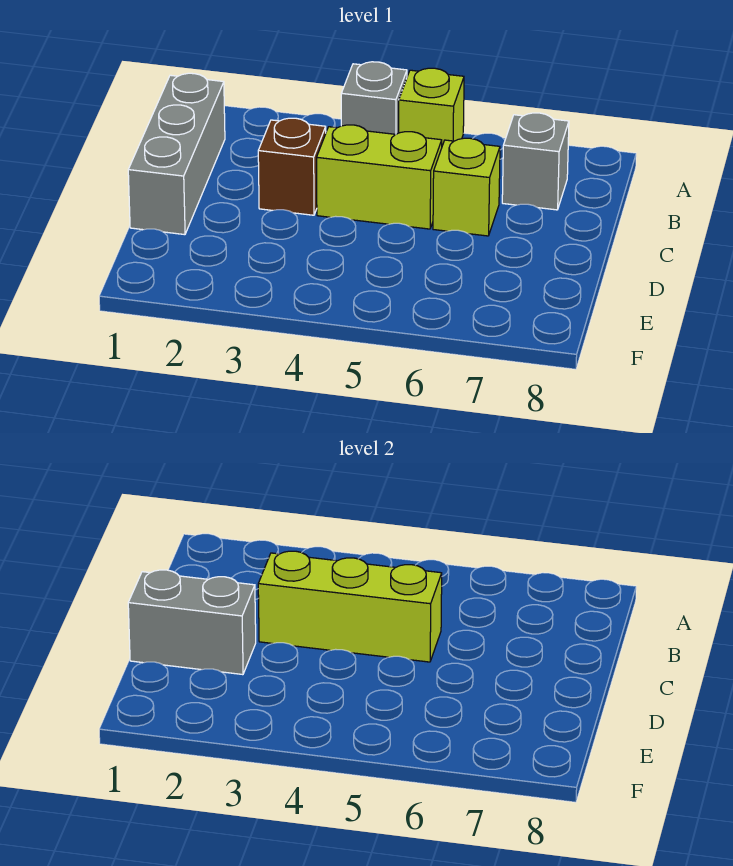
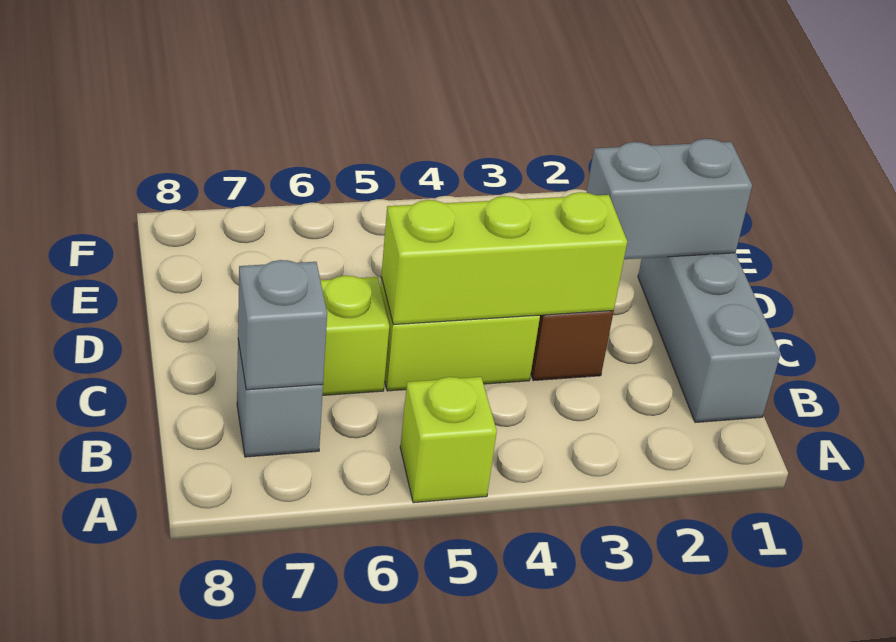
grey 1x1 brick [341,62,407,134] -> grey 1x1 brick moved to [238,260,327,390]

